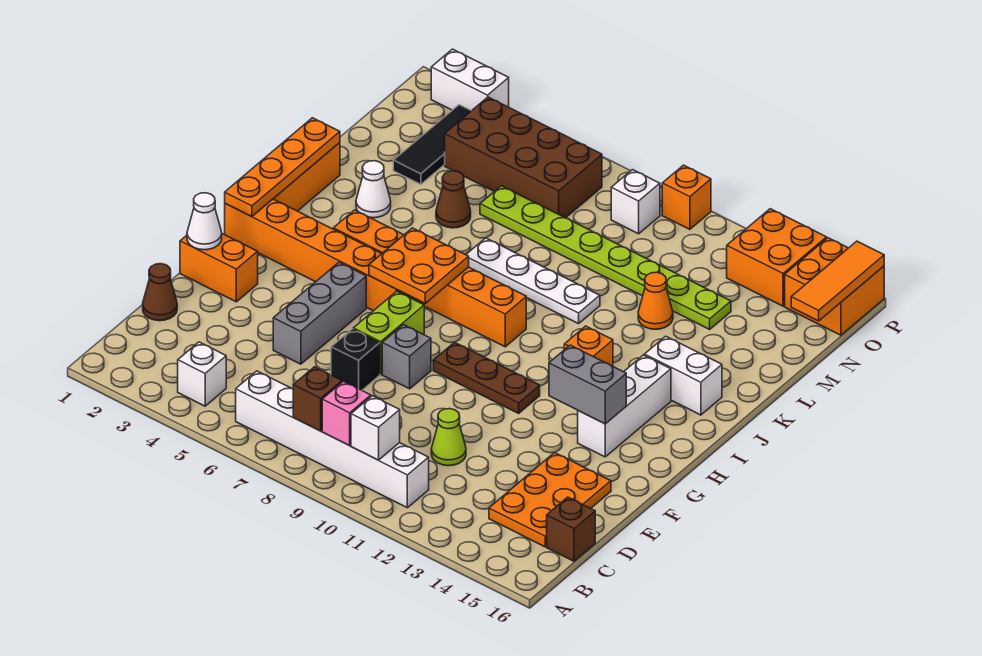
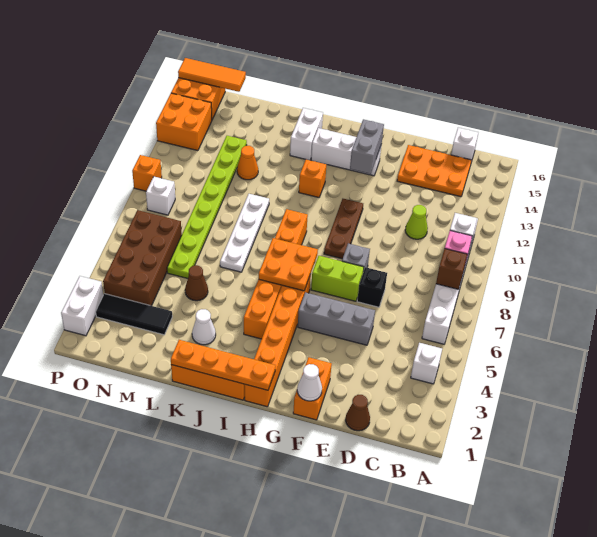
brown 1x1 brick [547,497,595,561] -> white 1x1 brick [451,128,478,162]

